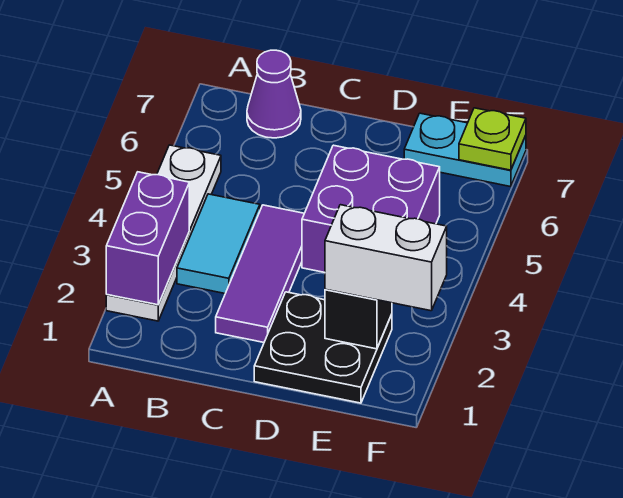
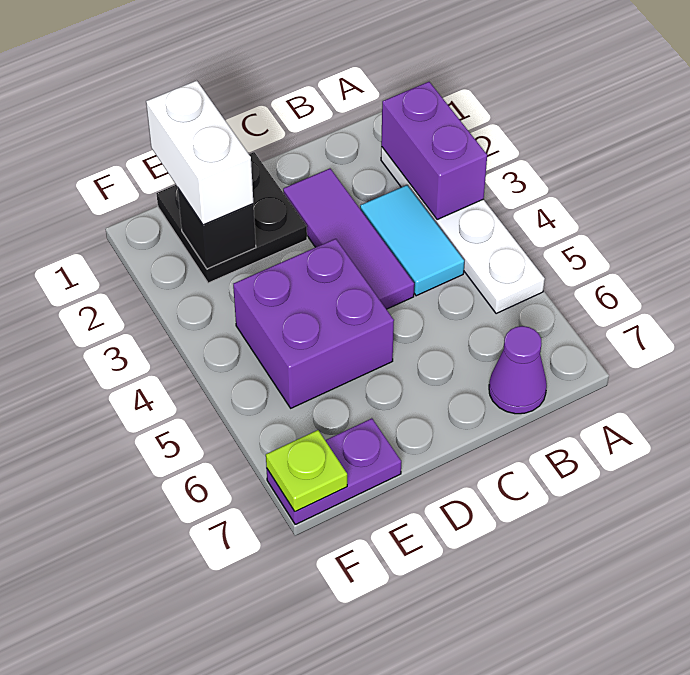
white 1x2 brick [325,205,447,311] -> white 1x2 brick turned to [146,80,253,225]
cyan 1x2 plate [404,113,526,187] -> purple 1x2 plate [267,418,401,525]

